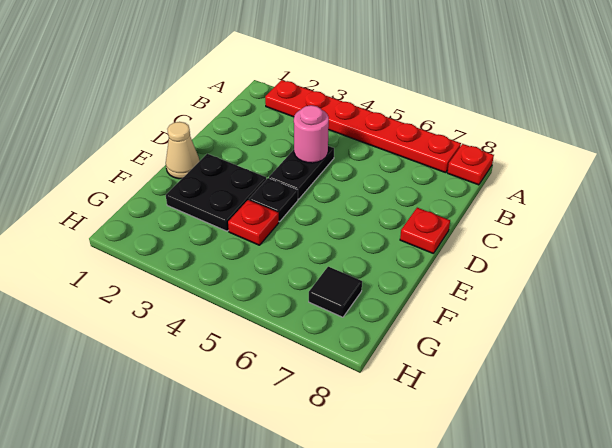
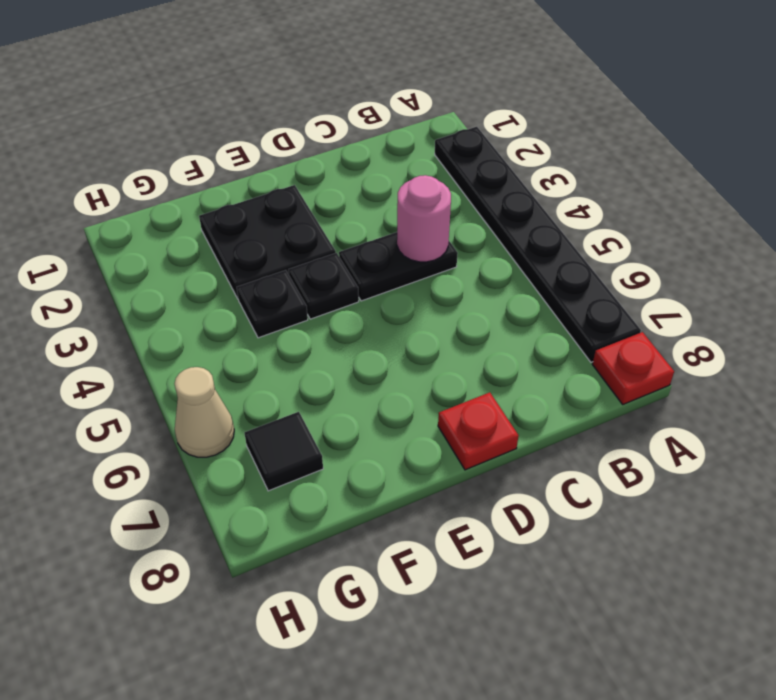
red 1x6 plate [265,80,461,173] -> black 1x6 plate [435,127,641,362]
tan 1x1 cone [166,122,200,179] -> tan 1x1 cone moved to [174,367,234,457]
red 1x1 plate [228,200,279,245] -> black 1x1 plate [237,270,308,338]

